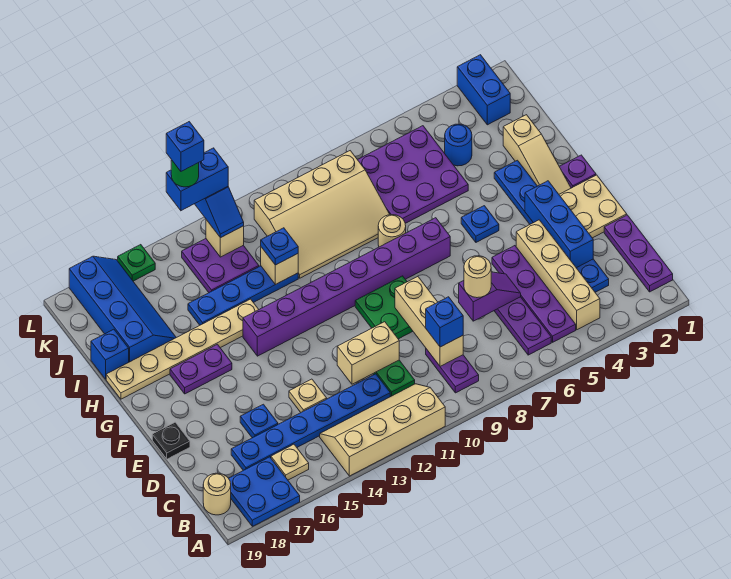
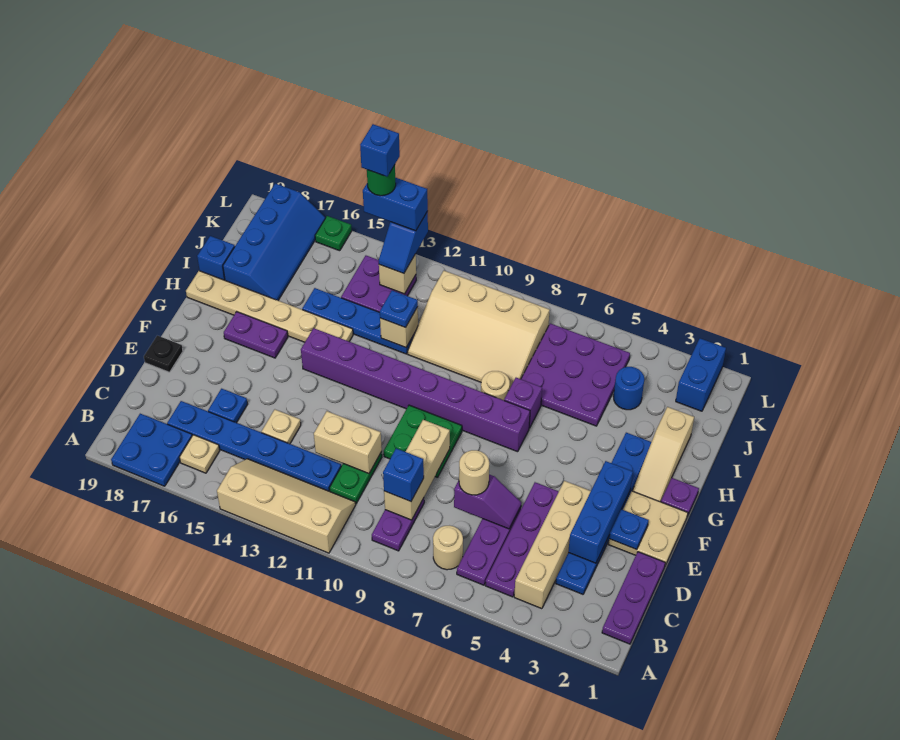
tan 1x1 round brick [203,473,231,515] -> tan 1x1 round brick moved to [433,526,463,570]
blue 1x1 plate [461,206,499,242] -> blue 1x1 plate moved to [609,509,649,550]
none -> purple 1x1 brick [504,378,542,428]

